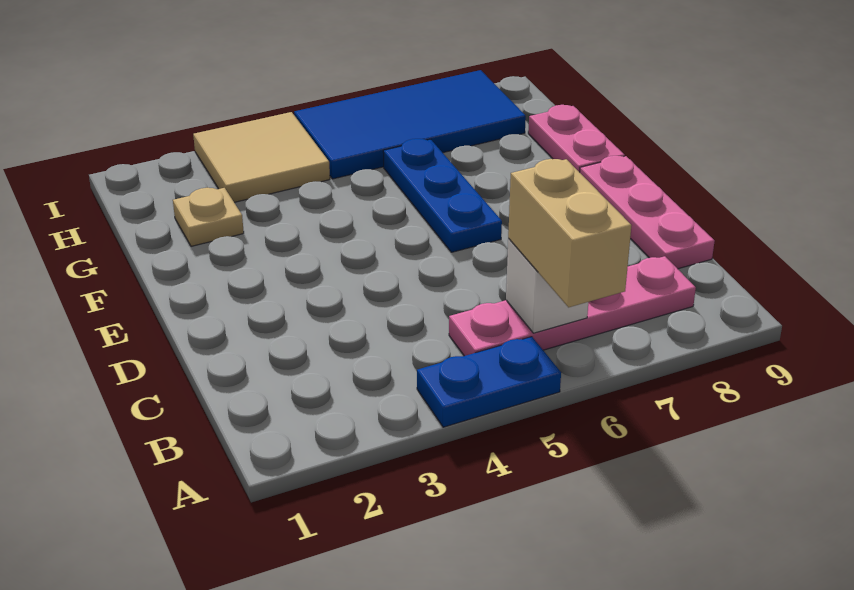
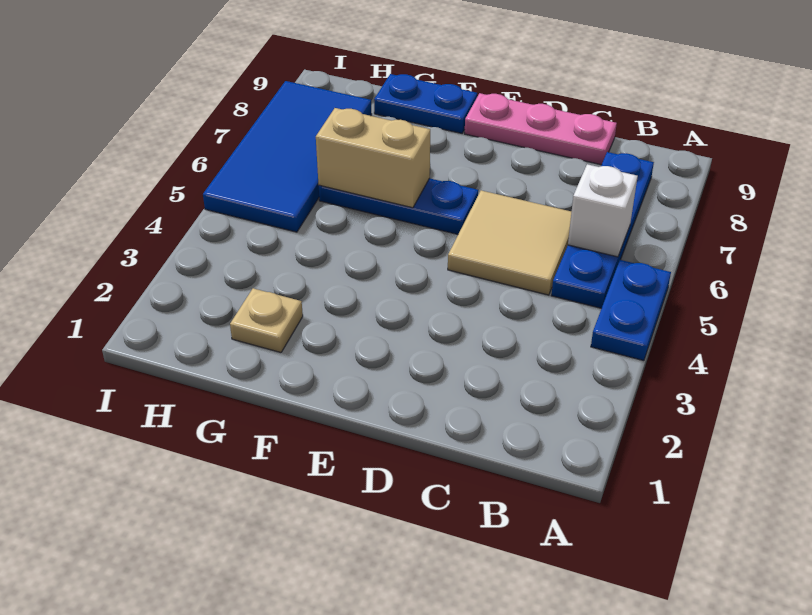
tan 1x2 brick [508,159,632,307] -> tan 1x2 brick moved to [316,108,430,208]
pink 1x4 plate [449,256,696,356] -> blue 1x4 plate [551,152,654,308]
pink 1x2 plate [528,105,625,172] -> blue 1x2 plate [374,74,477,133]
tan 2x2 tile [193,112,330,202] -> tan 2x2 tile moved to [448,190,572,295]

